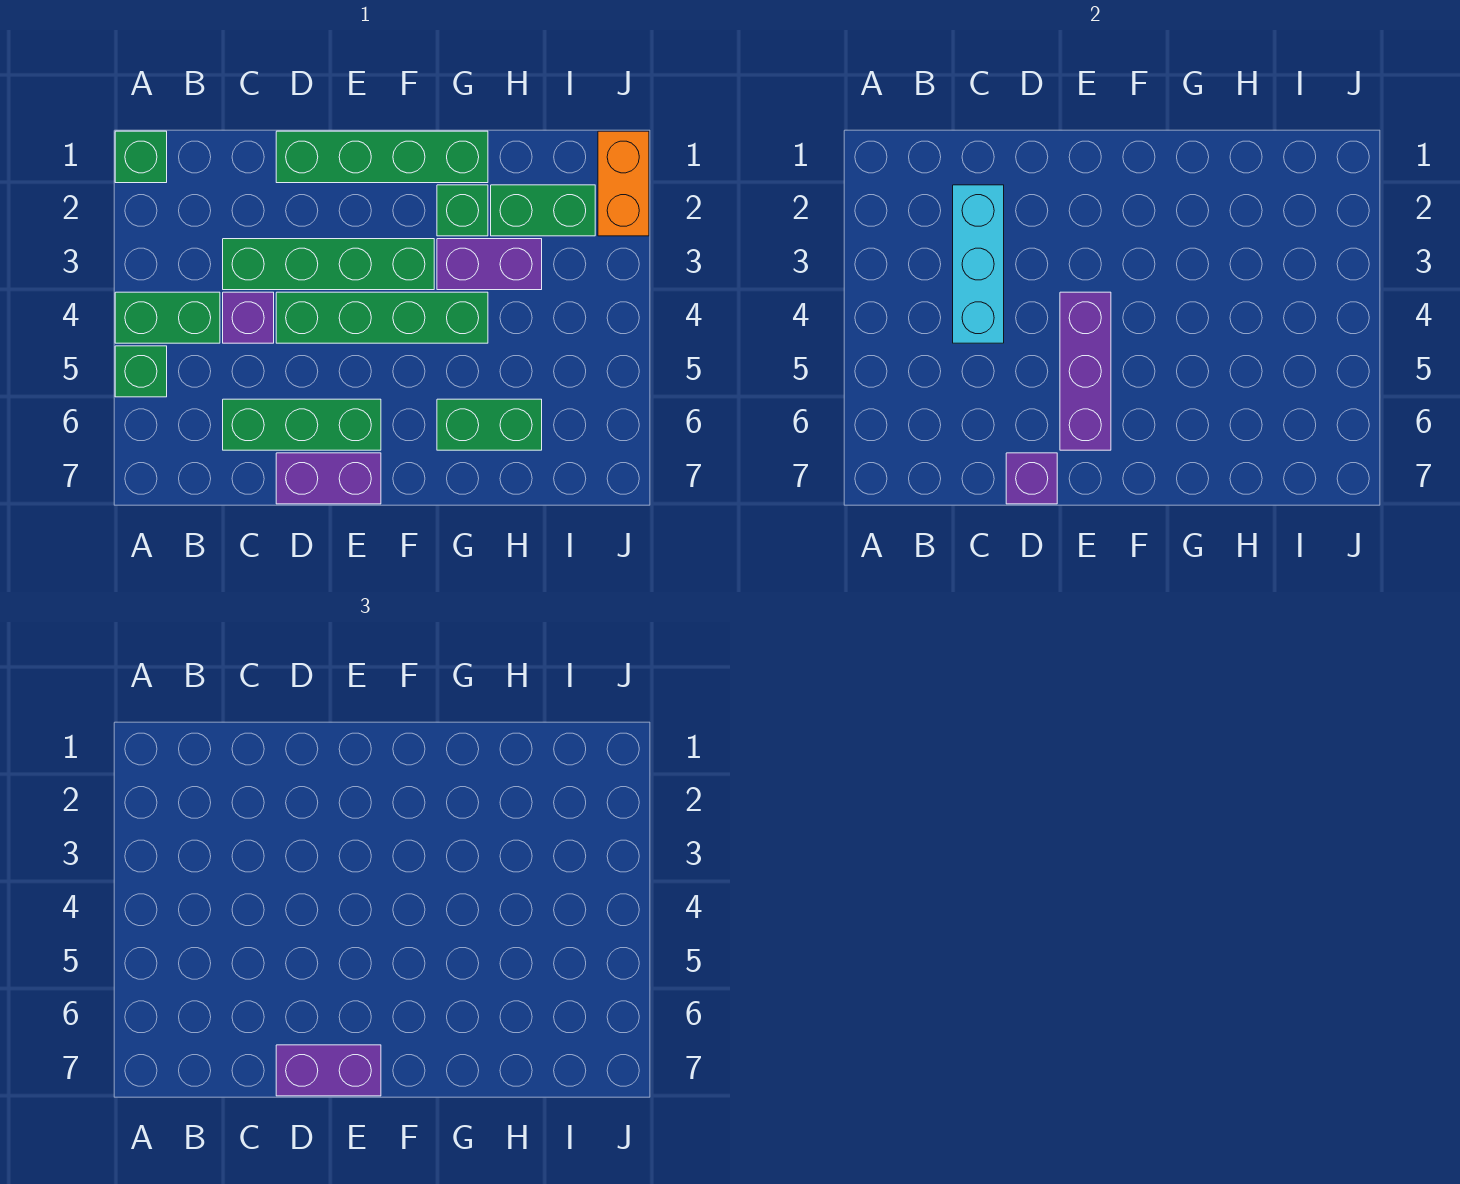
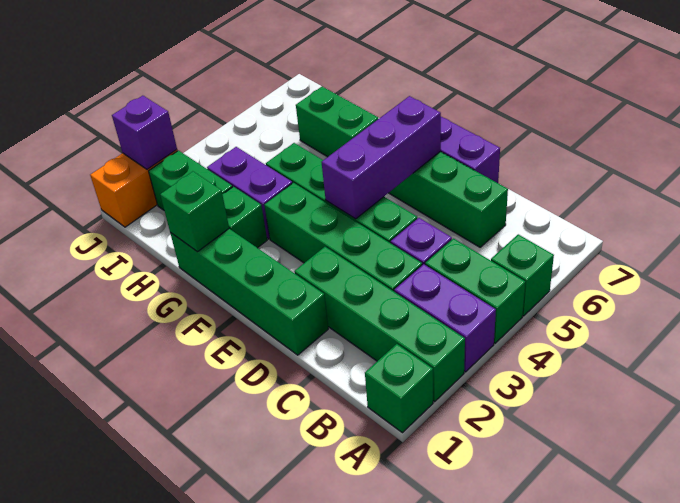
none -> green 1x4 brick [294,247,465,402]
cyan 1x3 brick [953,185,1004,343] -> none
purple 1x1 brick [1006,453,1057,504] -> purple 1x1 brick moved to [112,96,177,169]
purple 1x2 brick [276,1045,381,1096] -> purple 1x2 brick moved to [394,264,496,372]
none -> green 1x1 brick [160,171,229,252]

